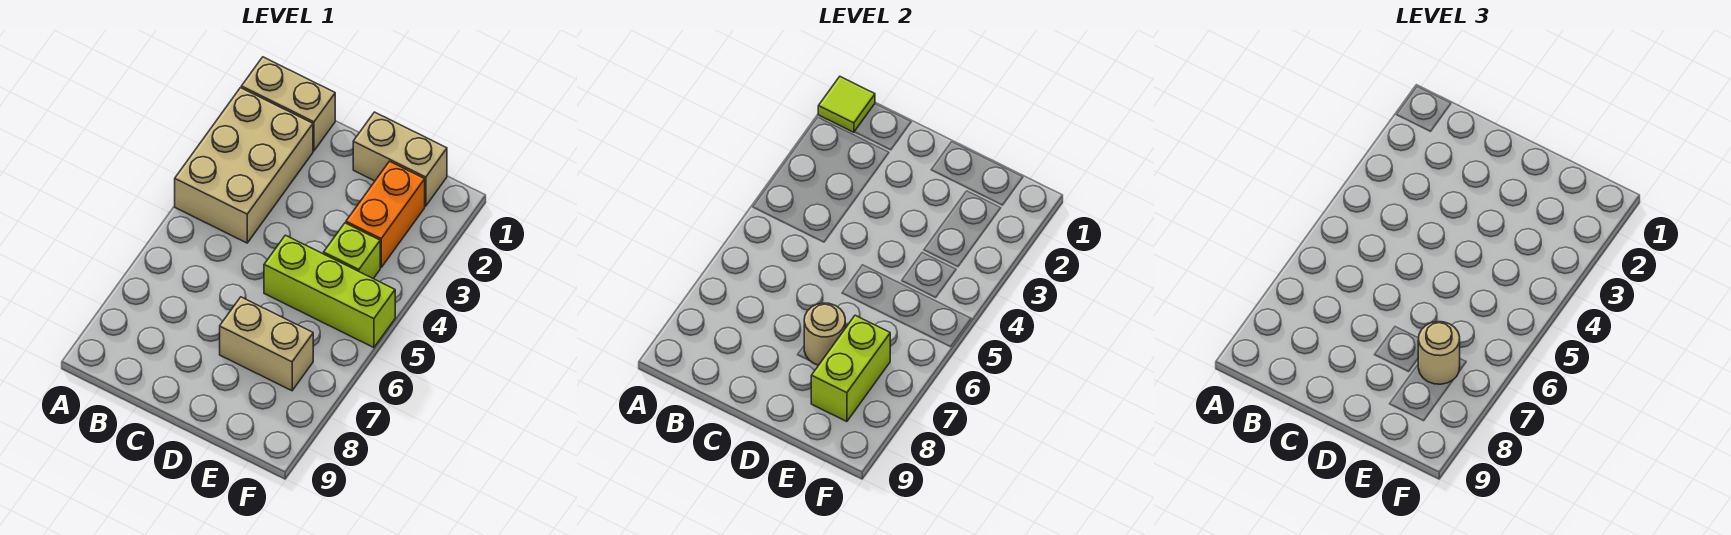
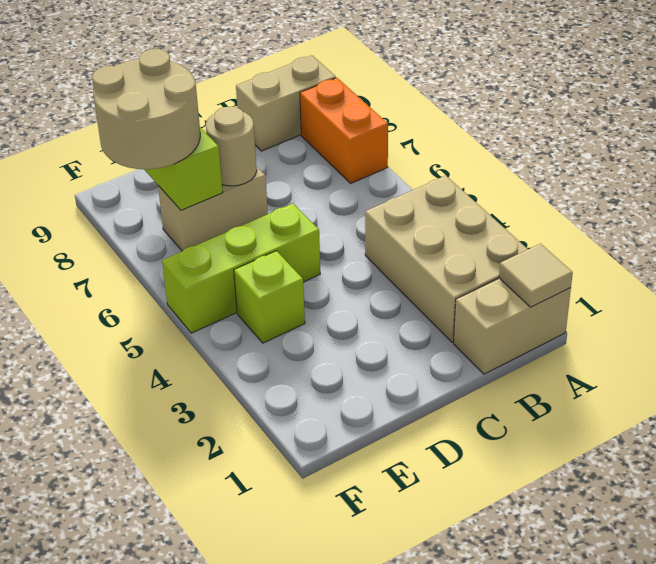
lime 1x1 tile [818,77,875,132] -> tan 1x1 tile [499,244,573,307]
tan 1x2 brick [353,112,447,206] -> tan 1x2 brick moved to [236,55,336,151]
orange 1x2 brick [346,161,425,267] -> orange 1x2 brick moved to [300,78,388,183]
tan 1x1 round brick [1418,322,1460,384] -> tan 2x2 round brick [92,49,200,169]

